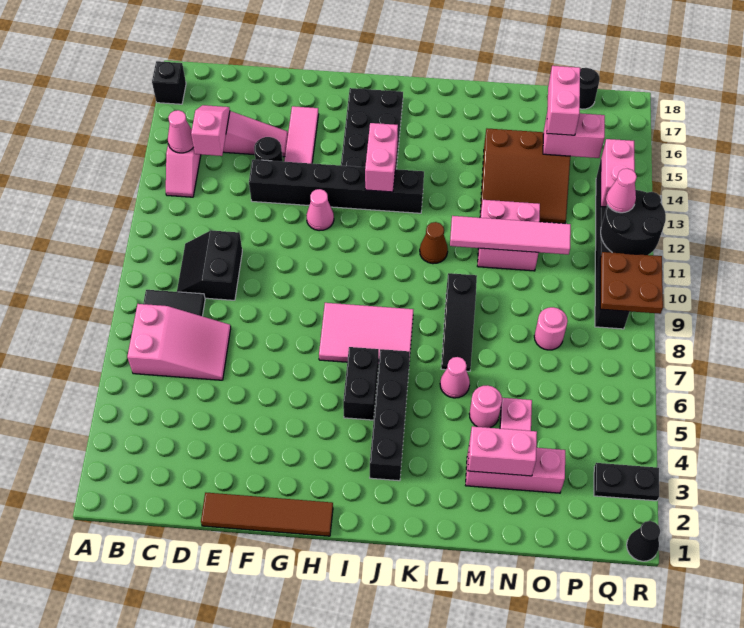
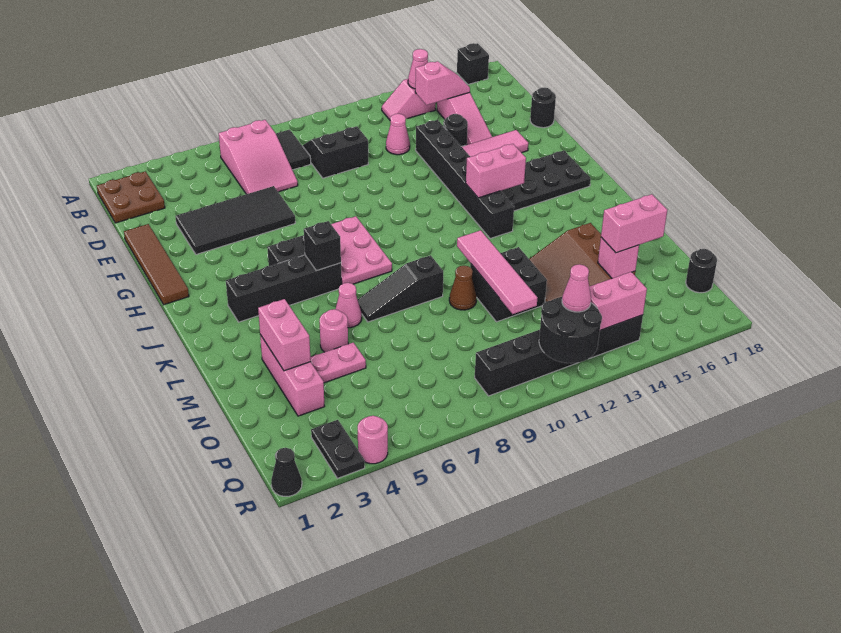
none -> black 2x4 tile [175,186,295,254]
none -> black 1x1 round brick [530,87,556,128]
pink 1x1 cone [306,189,334,231] -> pink 1x1 cone moved to [386,114,410,155]
pink 2x3 tile [319,303,413,364] -> pink 2x3 plate [331,216,392,284]
none -> black 1x1 brick [304,221,341,271]
brown 1x1 cone [420,222,448,264] -> brown 1x1 cone moved to [449,266,476,310]
pink 2x2 brick [478,200,540,271] -> black 2x2 brick [470,247,547,322]
pink 1x1 round brick [534,307,568,350] -> pink 1x1 round brick moved to [358,416,388,464]
pink 1x2 brick [543,113,605,158] -> pink 1x1 brick [598,237,639,278]
brown 2x2 plate [600,252,663,314] -> brown 2x2 plate moved to [97,171,165,223]

